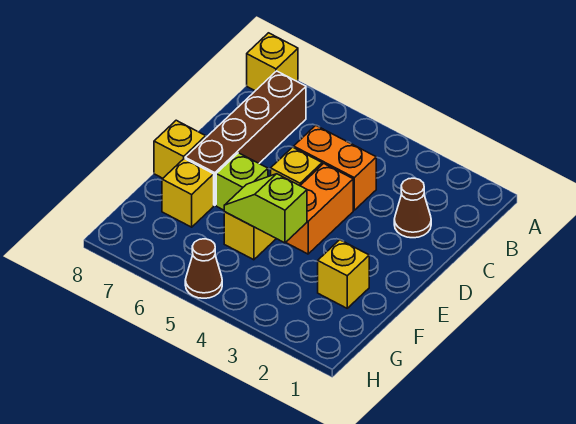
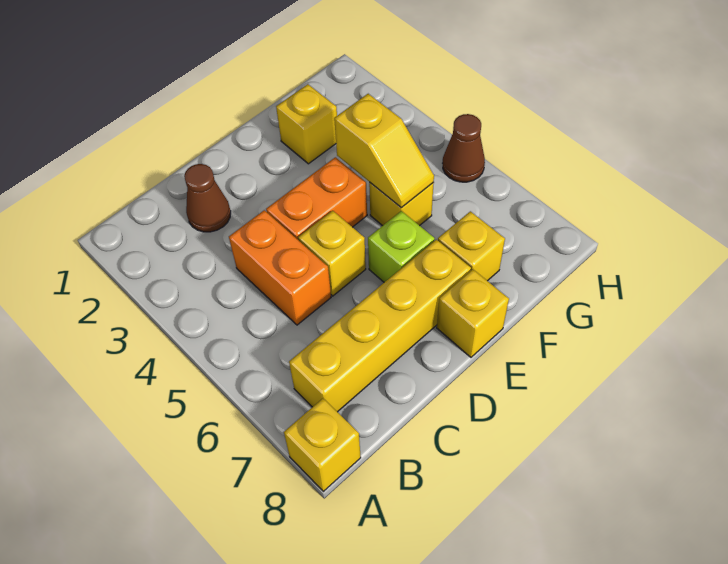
brown 1x4 brick [185,71,306,205] -> yellow 1x4 brick [289,240,471,412]
lime 1x2 slope [224,174,307,243] -> yellow 1x2 slope [334,94,434,208]

